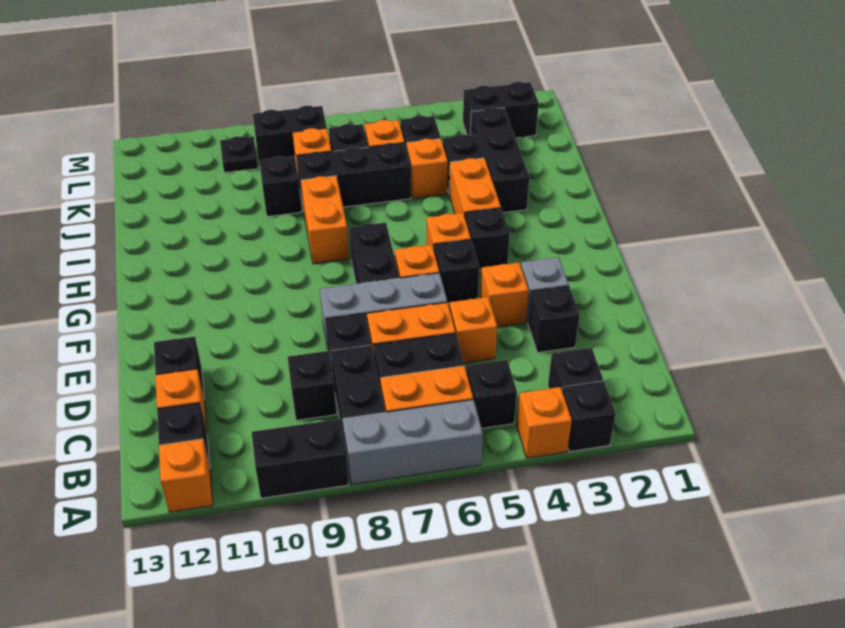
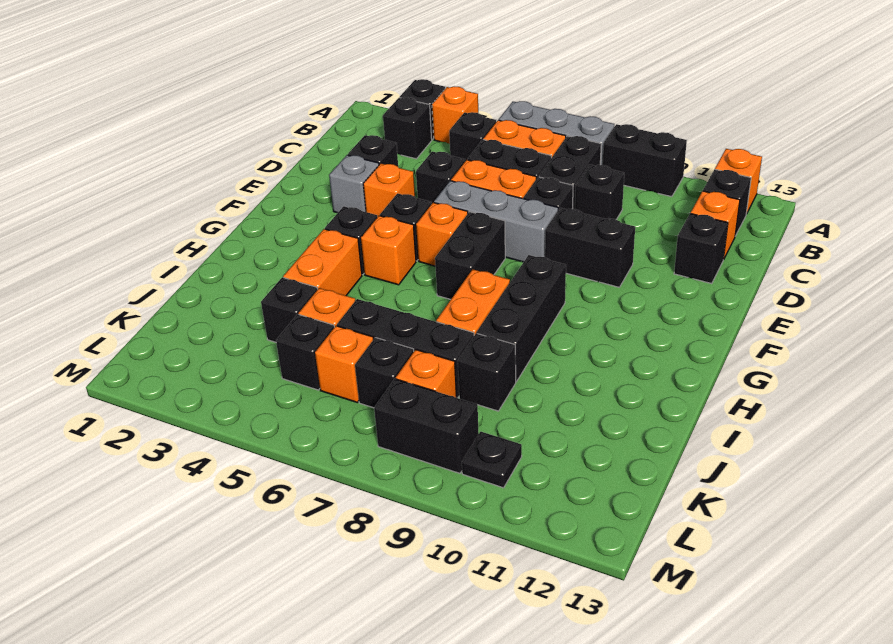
orange 1x1 brick [449,297,497,363] -> black 1x1 brick [416,151,465,204]
black 1x3 brick [470,107,529,213] -> black 1x3 brick moved to [477,255,566,382]
black 1x2 brick [463,82,539,138] -> black 1x2 brick moved to [545,208,635,287]

